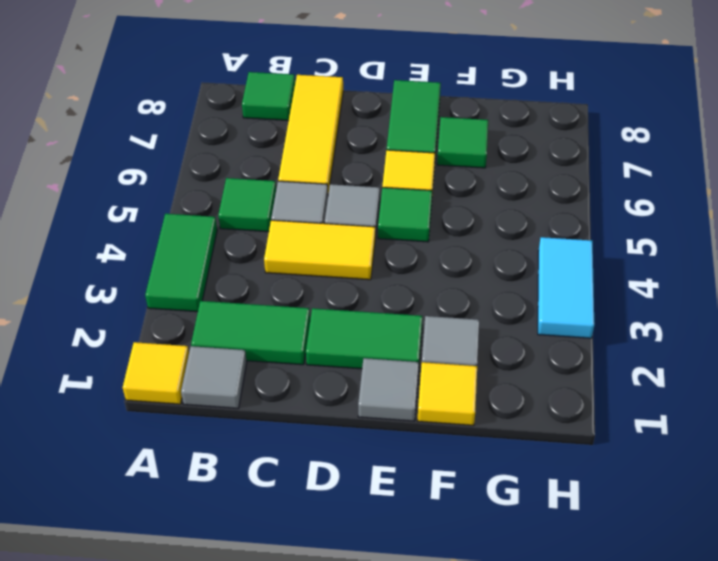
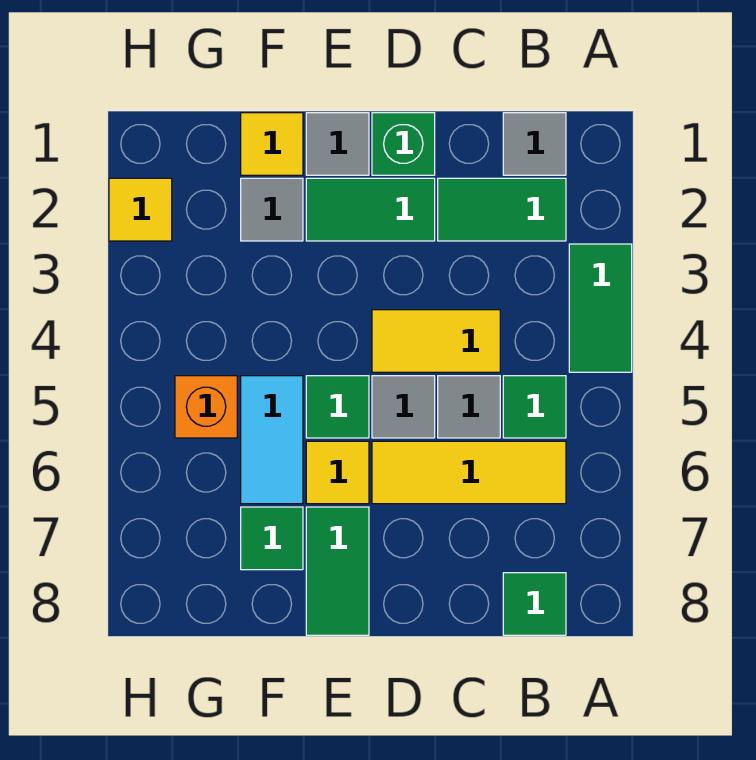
yellow 1x1 tile [123,342,189,404] -> yellow 1x1 tile moved to [109,178,172,241]
yellow 1x3 tile [278,75,343,194] -> yellow 1x3 tile turned to [372,441,566,504]
none -> green 1x1 brick [372,113,435,175]
none -> orange 1x1 brick [175,376,237,438]
cyan 1x2 tile [538,237,594,338] -> cyan 1x2 tile moved to [241,376,303,504]

